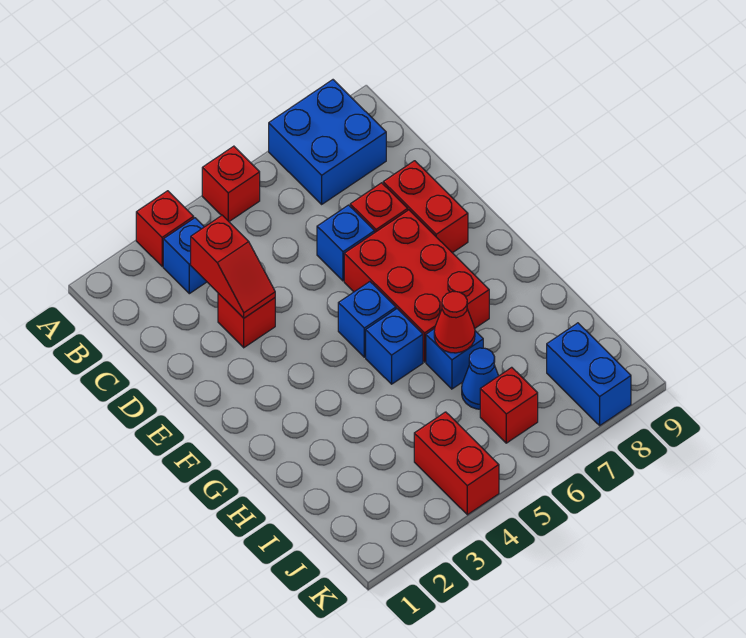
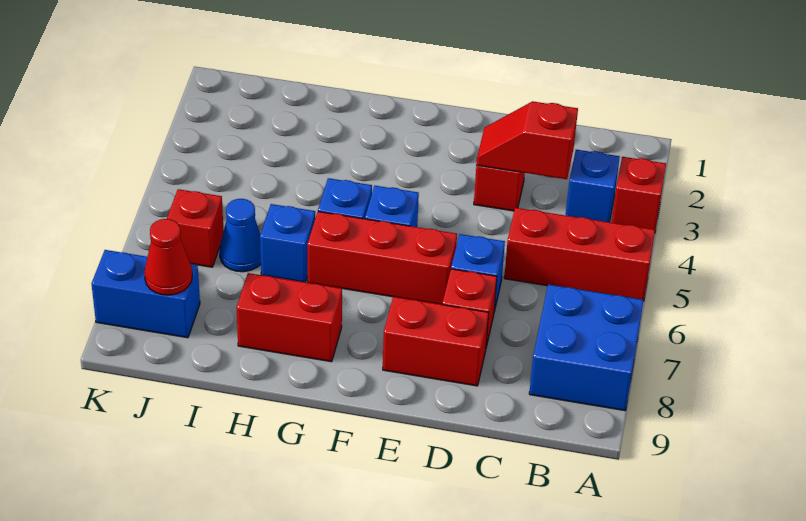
red 1x1 brick [202,146,260,221] -> red 1x3 brick [504,208,655,300]
red 2x3 brick [344,210,489,362] -> red 1x3 brick [307,212,457,305]
red 1x1 cone [434,291,475,353] -> red 1x1 cone moved to [144,219,192,295]
red 1x2 brick [414,412,499,515] -> red 1x2 brick moved to [236,273,342,362]

